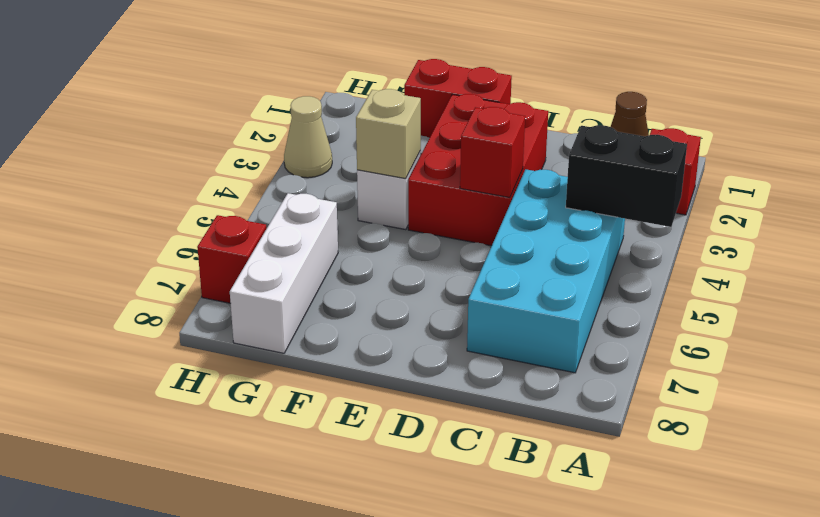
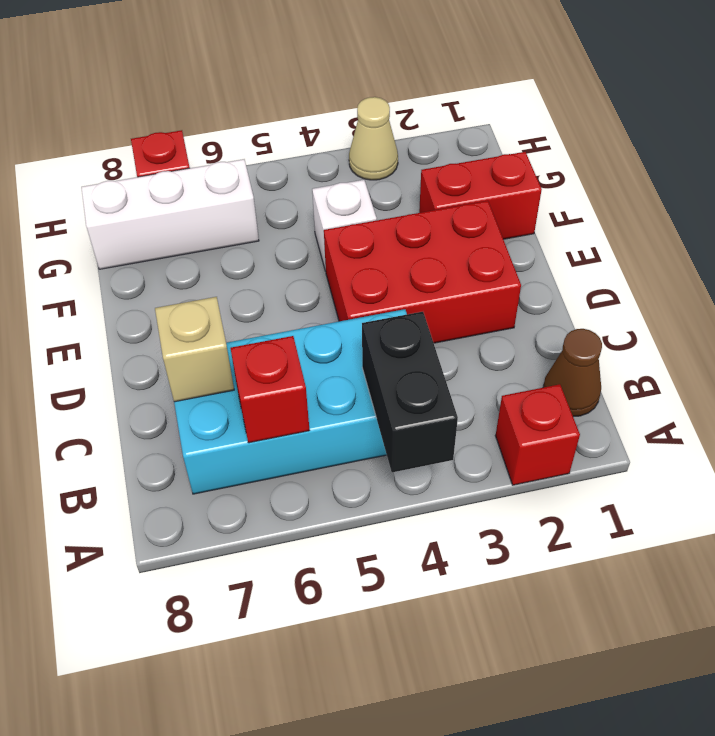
red 1x1 brick [460,107,525,198] -> red 1x1 brick moved to [230,336,309,443]
red 1x2 brick [404,59,512,138] -> red 1x2 brick turned to [419,152,542,239]
tan 1x1 brick [356,89,421,179] -> tan 1x1 brick moved to [155,297,234,402]

